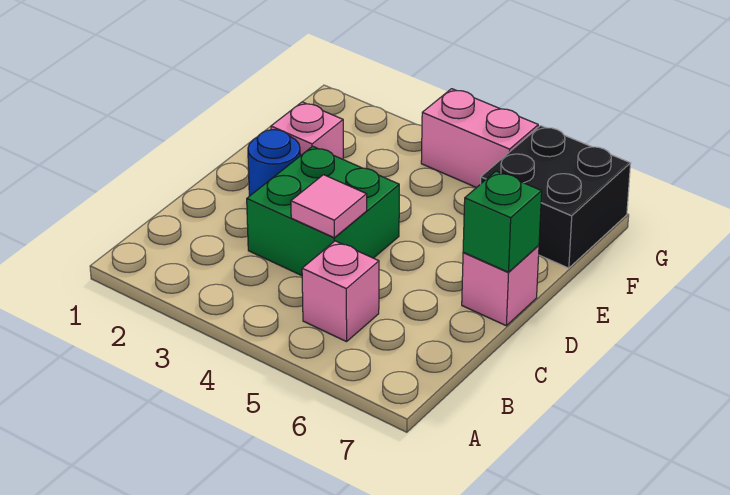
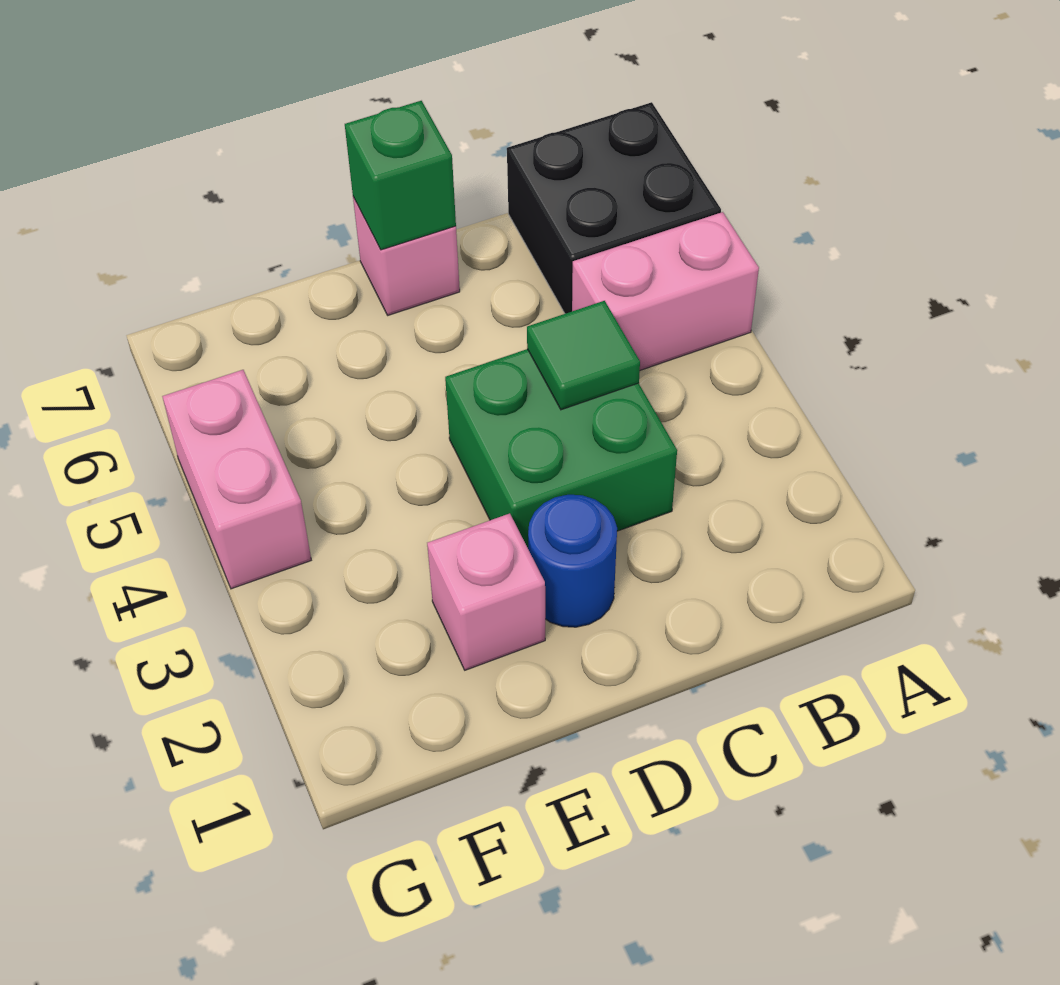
pink 1x1 brick [302,241,379,342] -> pink 1x2 brick [572,212,759,370]
pink 1x1 tile [291,175,367,238] -> green 1x1 tile [527,301,640,410]
black 2x2 brick [481,126,631,268] -> black 2x2 brick moved to [507,102,721,314]

